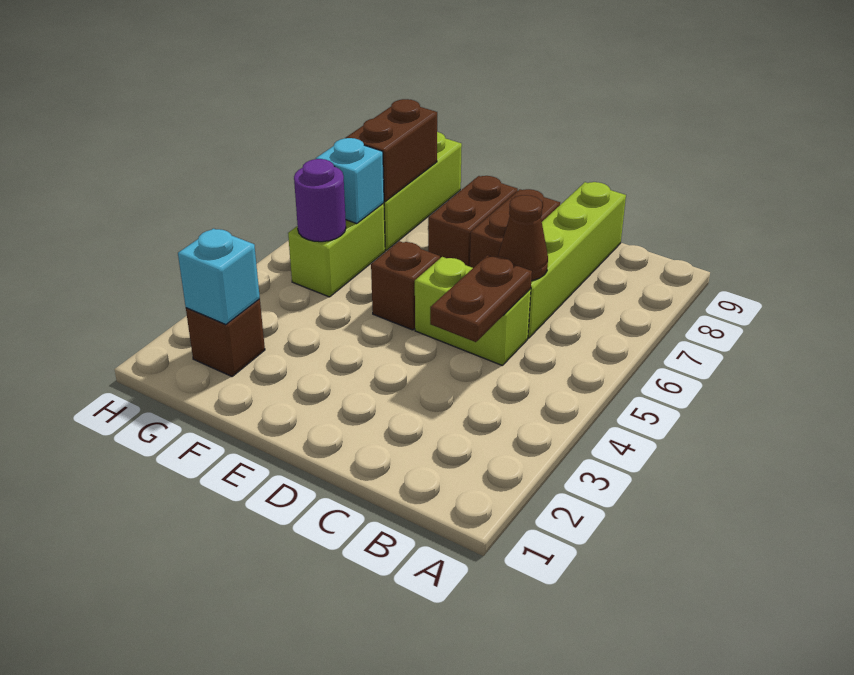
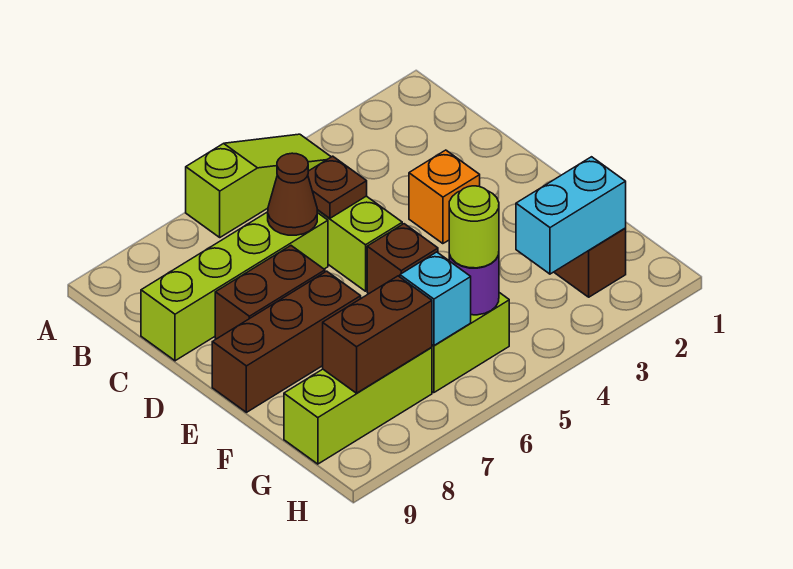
none -> lime 1x3 slope [186,134,331,237]
brown 1x2 plate [430,255,532,342] -> brown 1x1 plate [308,156,367,218]
none -> orange 1x1 brick [409,150,480,244]
brown 1x2 brick [428,176,518,266] -> brown 1x3 brick [212,271,361,412]
cyan 1x1 brick [178,229,260,325] -> cyan 1x2 brick [516,157,626,274]
none -> lime 1x1 round brick [449,186,499,268]

